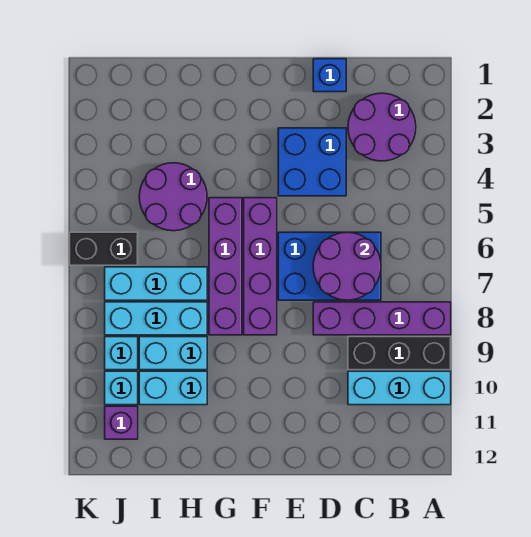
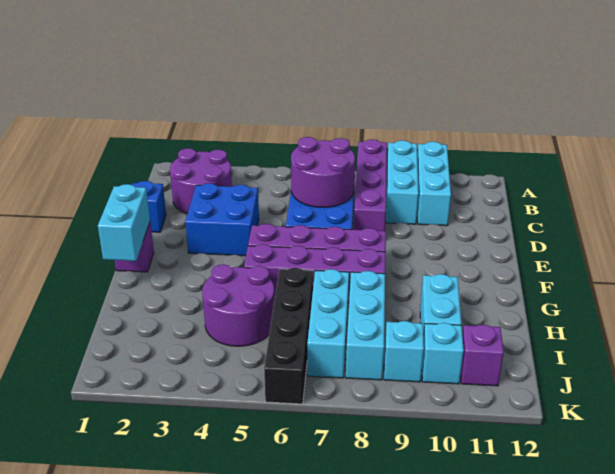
black 1x3 brick [348,337,451,370] -> cyan 1x3 brick [386,140,419,224]
none -> purple 1x1 brick [115,223,154,272]
cyan 1x2 brick [139,337,207,370] -> cyan 1x2 brick moved to [98,184,150,261]
black 1x2 brick [70,232,138,265] -> black 1x4 brick [264,268,313,404]

